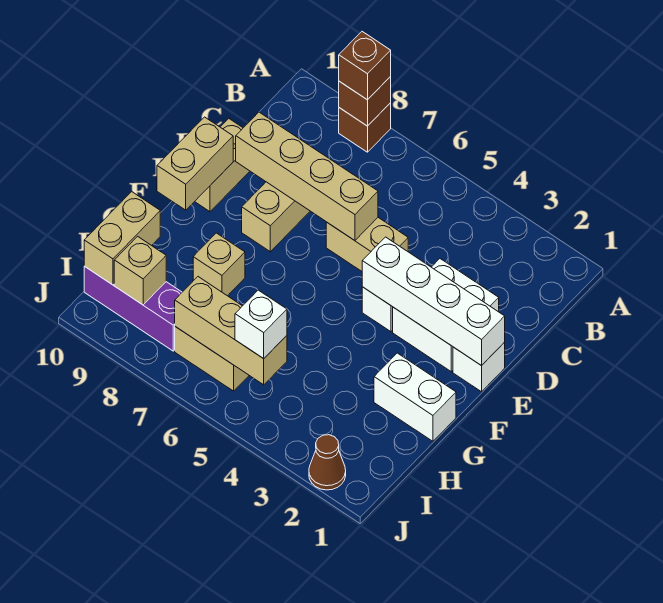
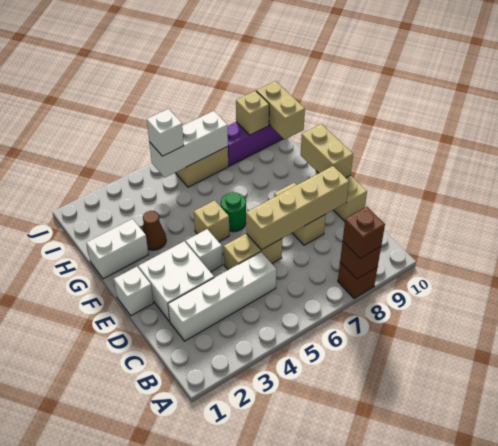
white 1x4 brick [362,237,505,366] -> white 1x4 brick moved to [168,252,276,341]
none -> green 1x1 round brick [221,192,246,232]
tan 1x1 brick [193,233,245,296] -> tan 1x1 brick moved to [194,200,229,242]
tan 1x3 brick [175,277,287,385] -> white 1x3 brick [149,111,228,177]
brown 1x1 cone [309,435,346,490] -> brown 1x1 cone moved to [142,211,166,250]

